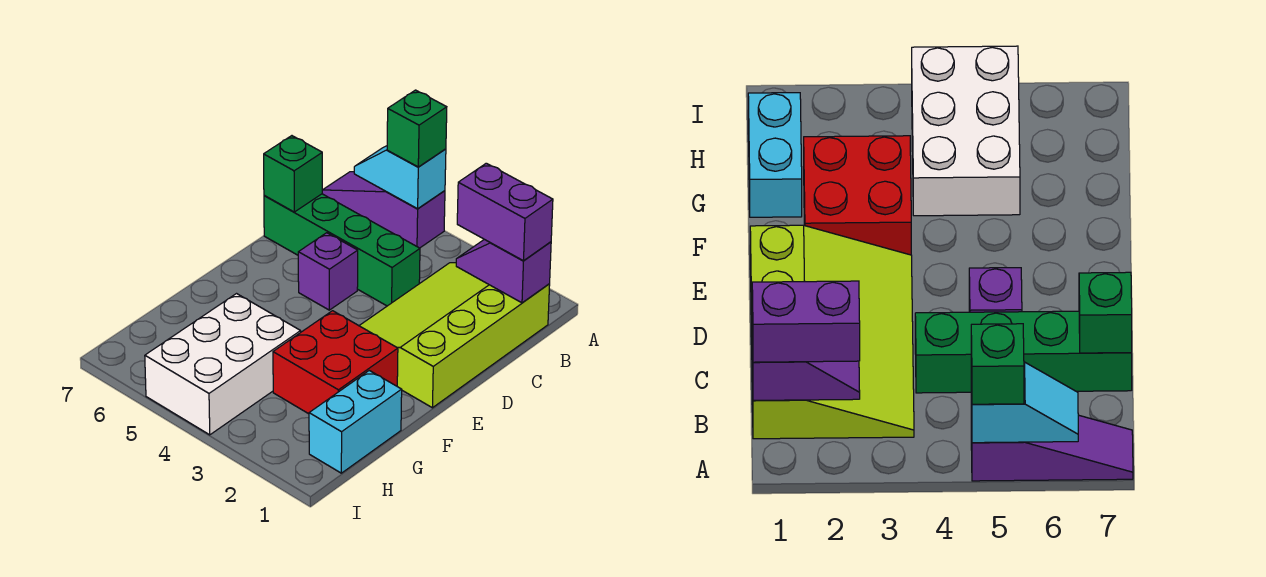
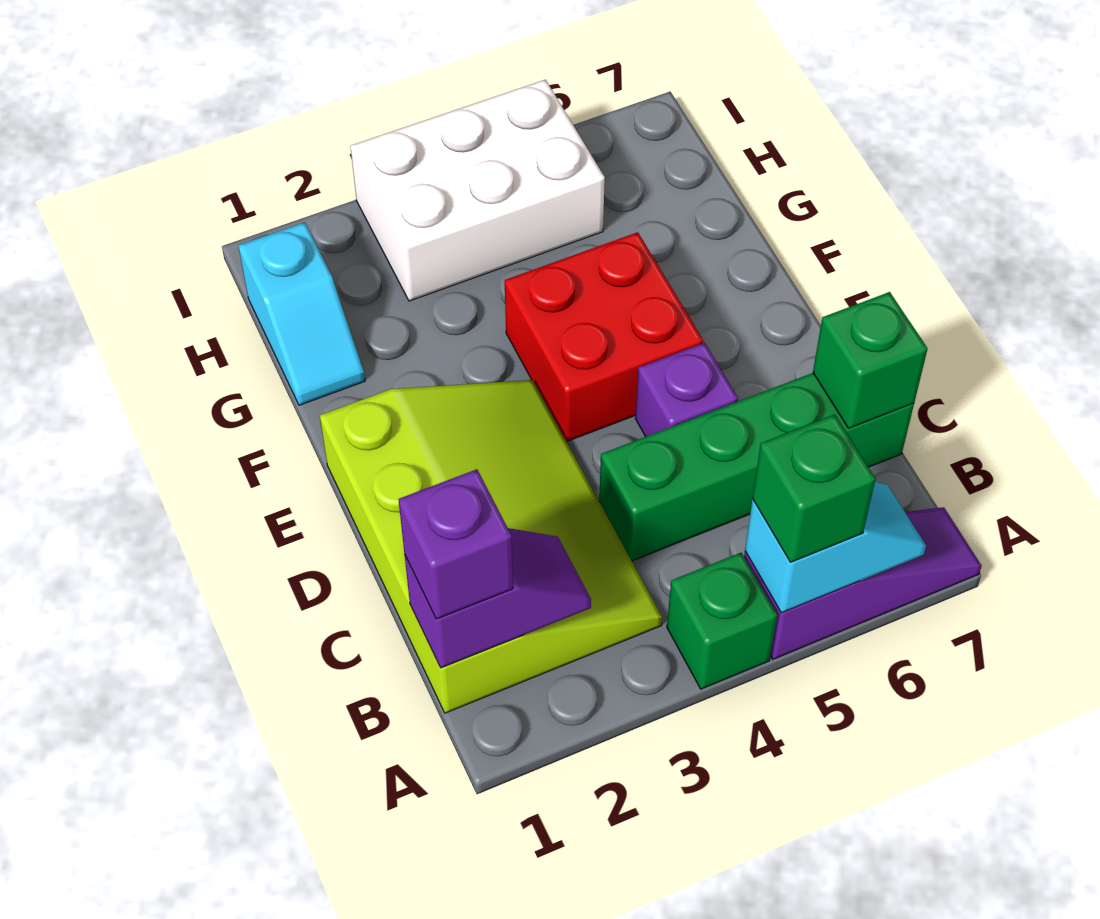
none -> green 1x1 brick [667,553,777,689]
purple 1x2 brick [457,163,553,261] -> purple 1x1 brick [399,469,513,619]
red 2x2 brick [273,311,398,414] -> red 2x2 brick moved to [505,232,703,442]
cyan 1x2 brick [309,371,402,473] -> cyan 1x2 slope [238,222,365,405]
white 2x3 brick [145,294,301,435] -> white 2x3 brick turned to [350,80,605,301]

